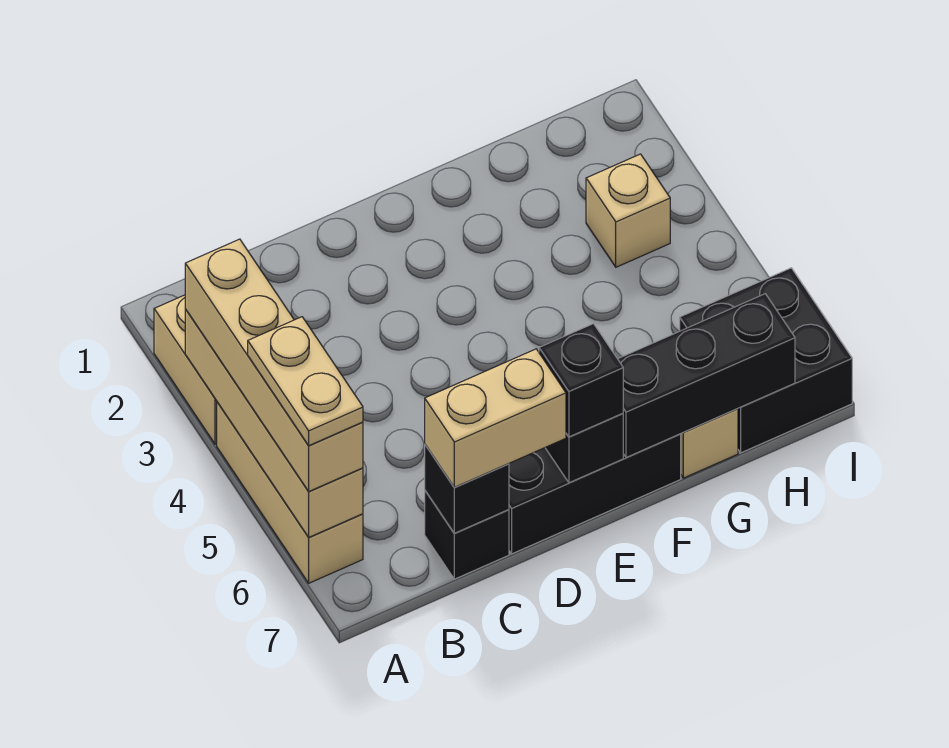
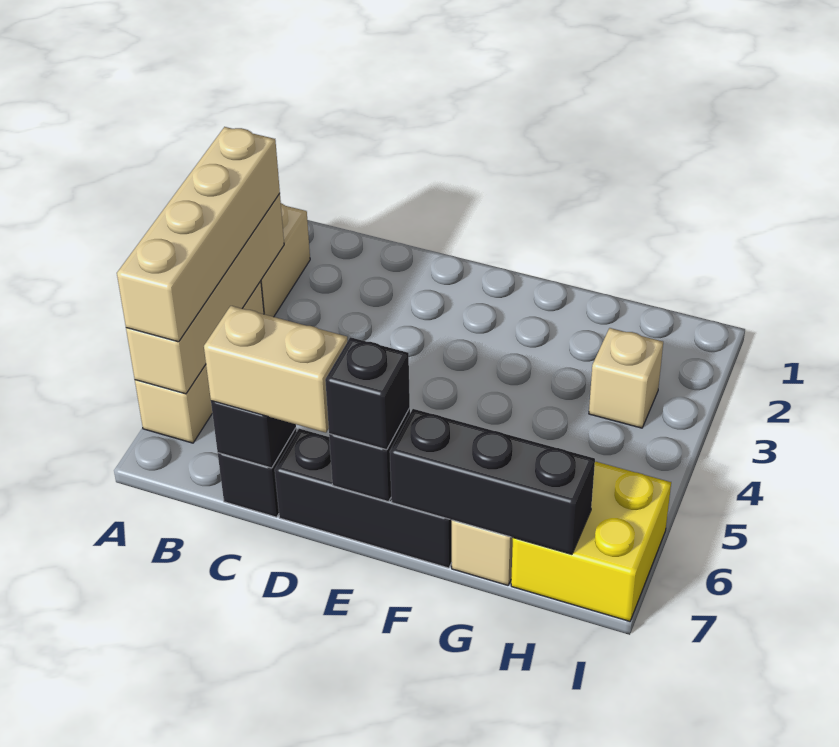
tan 1x2 plate [248,317,363,446] -> none
black 2x2 brick [680,268,852,453] -> yellow 2x2 brick [511,461,671,621]

